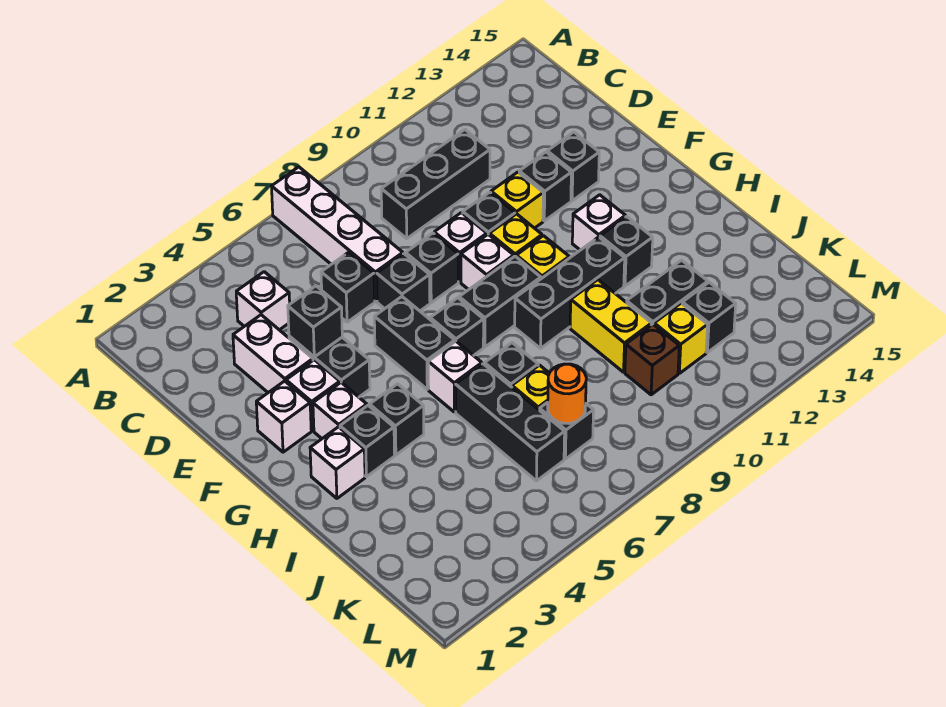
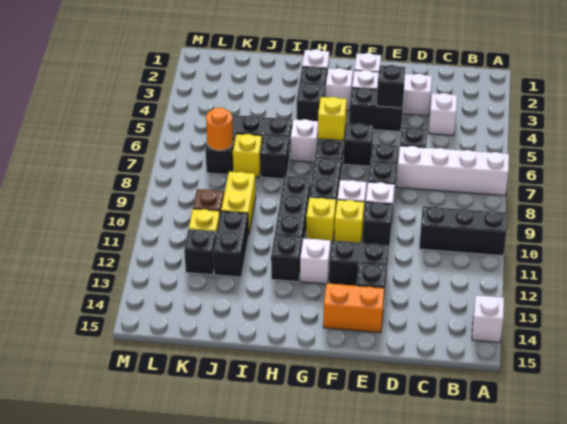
none -> white 1x1 brick [472,295,504,342]
black 1x3 brick [381,130,490,238] -> black 1x3 brick turned to [419,206,507,256]
yellow 1x1 brick [491,172,543,228] -> yellow 1x1 brick moved to [318,97,347,141]
black 1x1 brick [519,152,571,221] -> black 1x2 brick [329,241,389,288]
none -> orange 1x2 brick [323,283,384,333]
yellow 1x2 brick [570,280,652,372] -> yellow 1x2 brick turned to [221,172,256,232]

